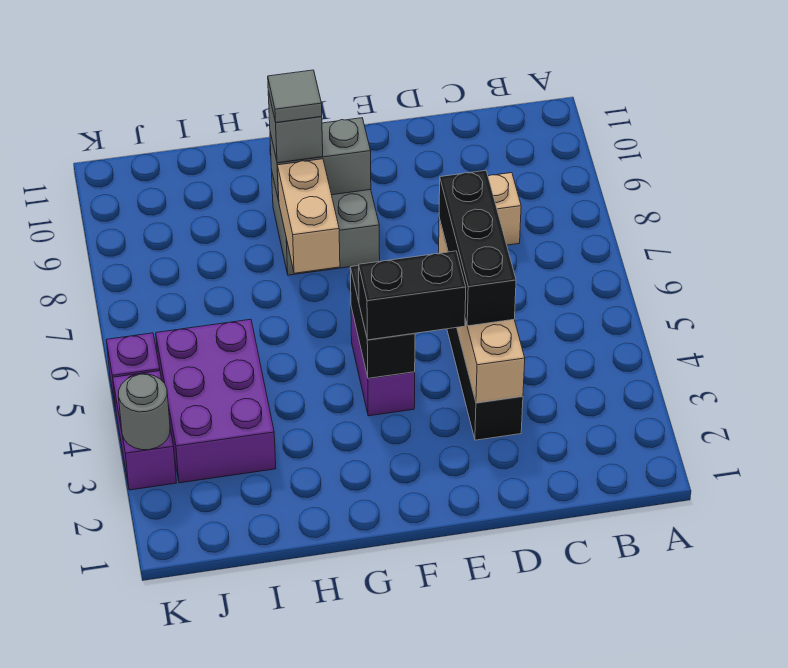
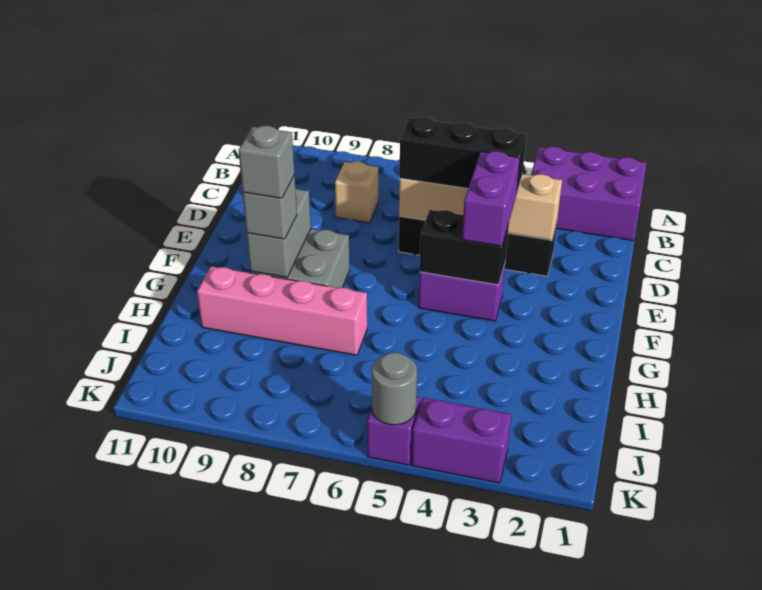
black 1x2 brick [359,251,466,340] -> purple 1x2 brick [462,151,520,246]
tan 1x2 brick [278,159,340,273] -> none
grey 1x1 tile [268,70,322,122] -> grey 1x1 brick [239,126,294,198]
none -> pink 1x4 brick [197,266,367,355]
purple 2x3 brick [156,319,276,483] -> purple 2x3 brick moved to [531,147,646,240]
grey 1x1 round brick [118,374,170,450] -> grey 1x1 round brick moved to [372,353,417,425]

